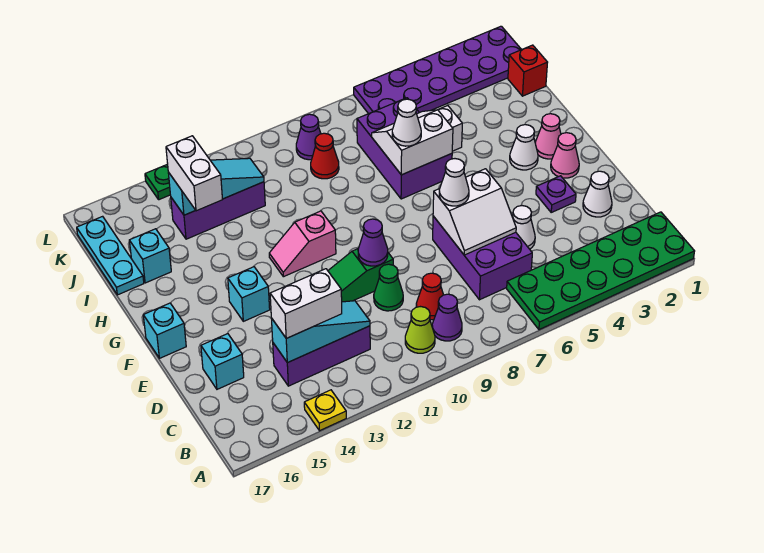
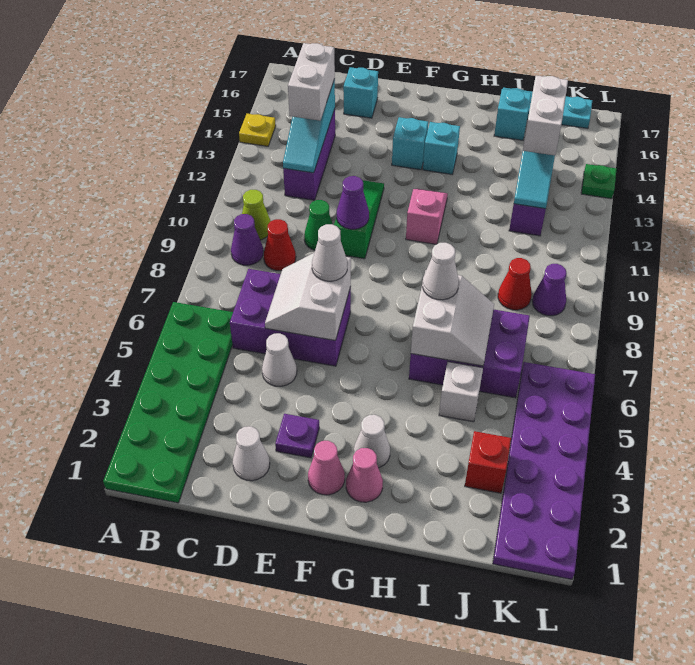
cyan 1x1 brick [143,303,186,358] -> cyan 1x1 brick moved to [423,122,460,174]
white 1x2 brick [166,136,223,211] -> white 1x2 brick turned to [523,76,568,155]
red 1x1 brick [508,45,548,96] -> red 1x1 brick moved to [465,431,511,493]

